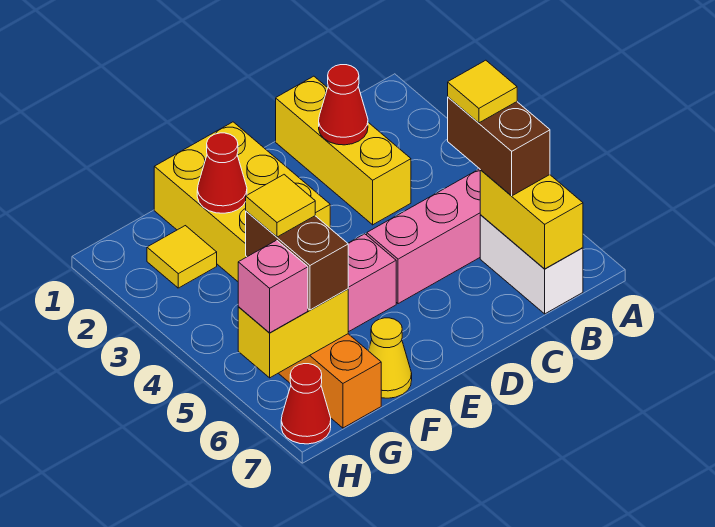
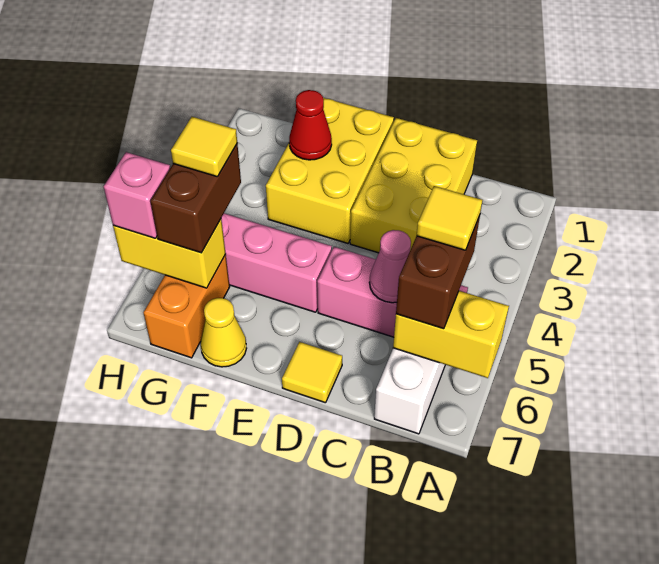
yellow 1x2 brick [480,170,583,269] -> yellow 1x2 brick turned to [393,291,509,378]
yellow 1x3 brick [276,76,411,225] -> yellow 2x3 brick [350,118,477,253]
red 1x1 cone [319,65,368,145] -> none
none -> pink 1x1 cone [369,230,411,303]
yellow 1x1 tile [147,226,217,288] -> yellow 1x1 tile moved to [282,342,342,403]
red 1x1 cone [281,364,331,444] -> none

